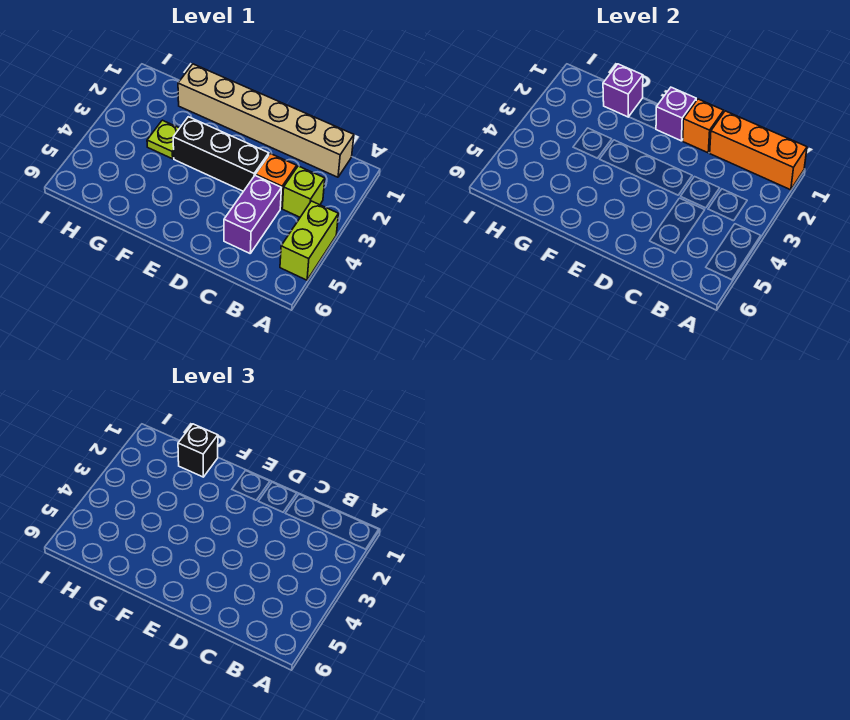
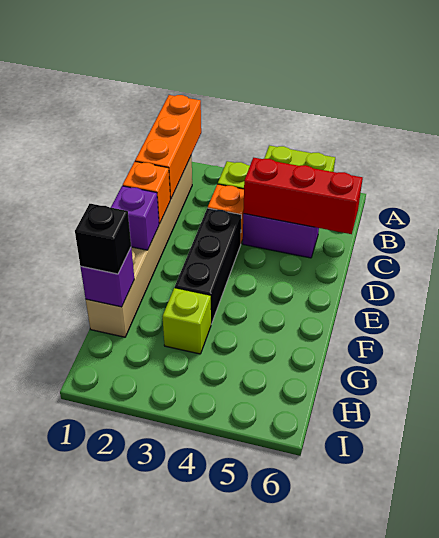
none -> red 1x3 brick [243,158,363,234]
lime 1x1 plate [147,120,179,159] -> lime 1x1 brick [162,288,211,354]

